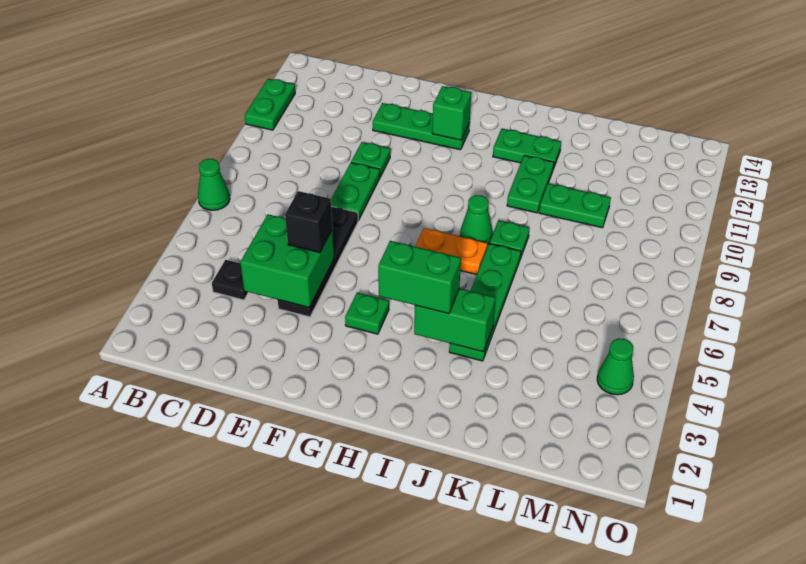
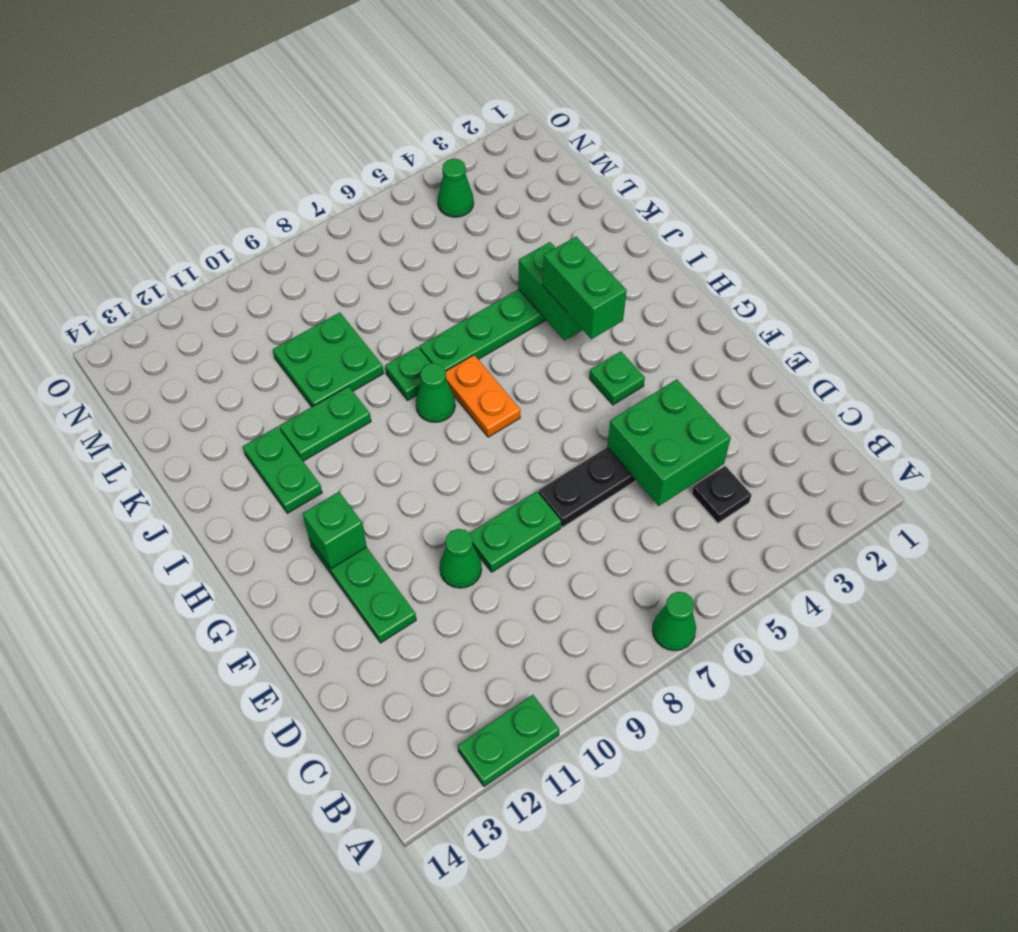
black 1x1 brick [285,191,332,253] -> none
green 1x1 plate [351,142,390,177] -> green 1x1 cone [440,529,482,588]
green 1x2 plate [539,183,611,228] -> green 2x2 plate [273,312,384,407]

